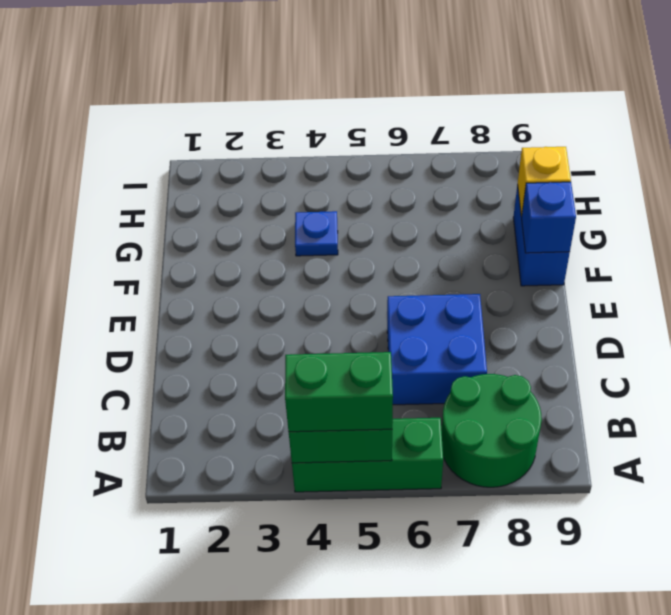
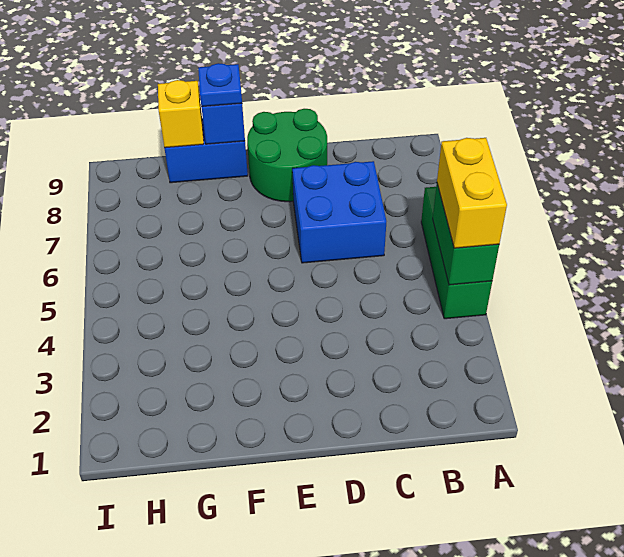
green 1x2 brick [285,352,393,432] -> yellow 1x2 brick [437,138,507,248]
green 2x2 round brick [442,374,542,487] -> green 2x2 round brick moved to [247,109,327,202]
blue 1x1 plate [295,211,338,256] -> blue 1x1 plate moved to [198,63,242,107]

